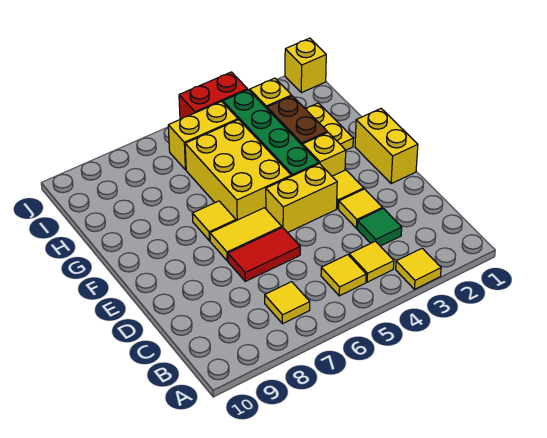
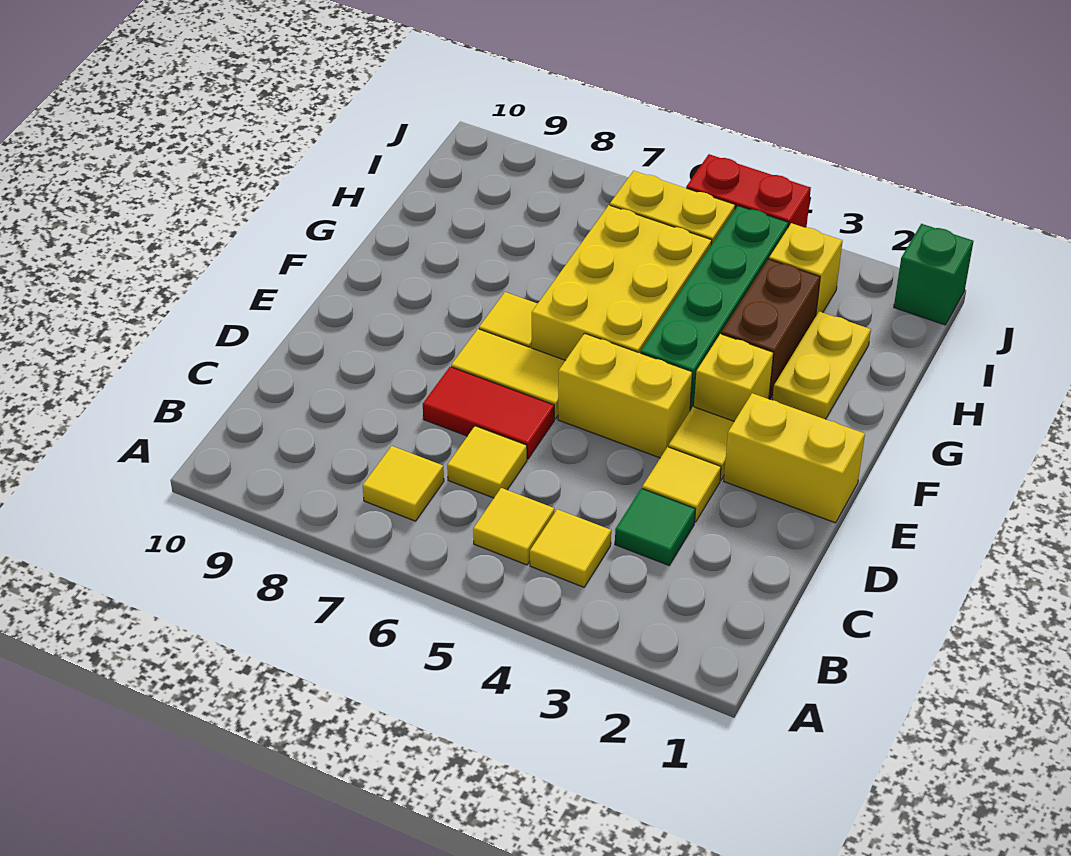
yellow 1x1 tile [396,248,441,289] -> yellow 1x1 tile moved to [447,426,527,498]
yellow 1x2 brick [355,109,418,184] -> yellow 1x2 brick turned to [724,393,865,523]
yellow 1x1 brick [285,38,326,93] -> green 1x1 brick [894,224,973,325]

